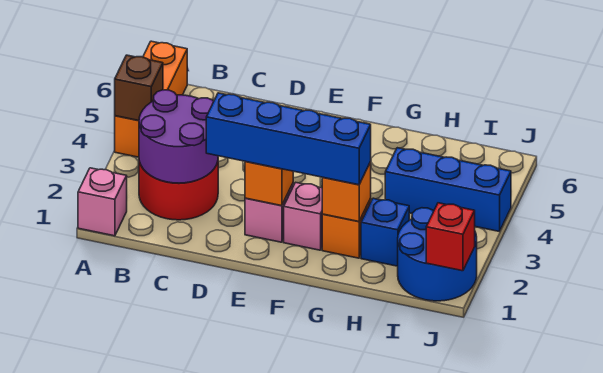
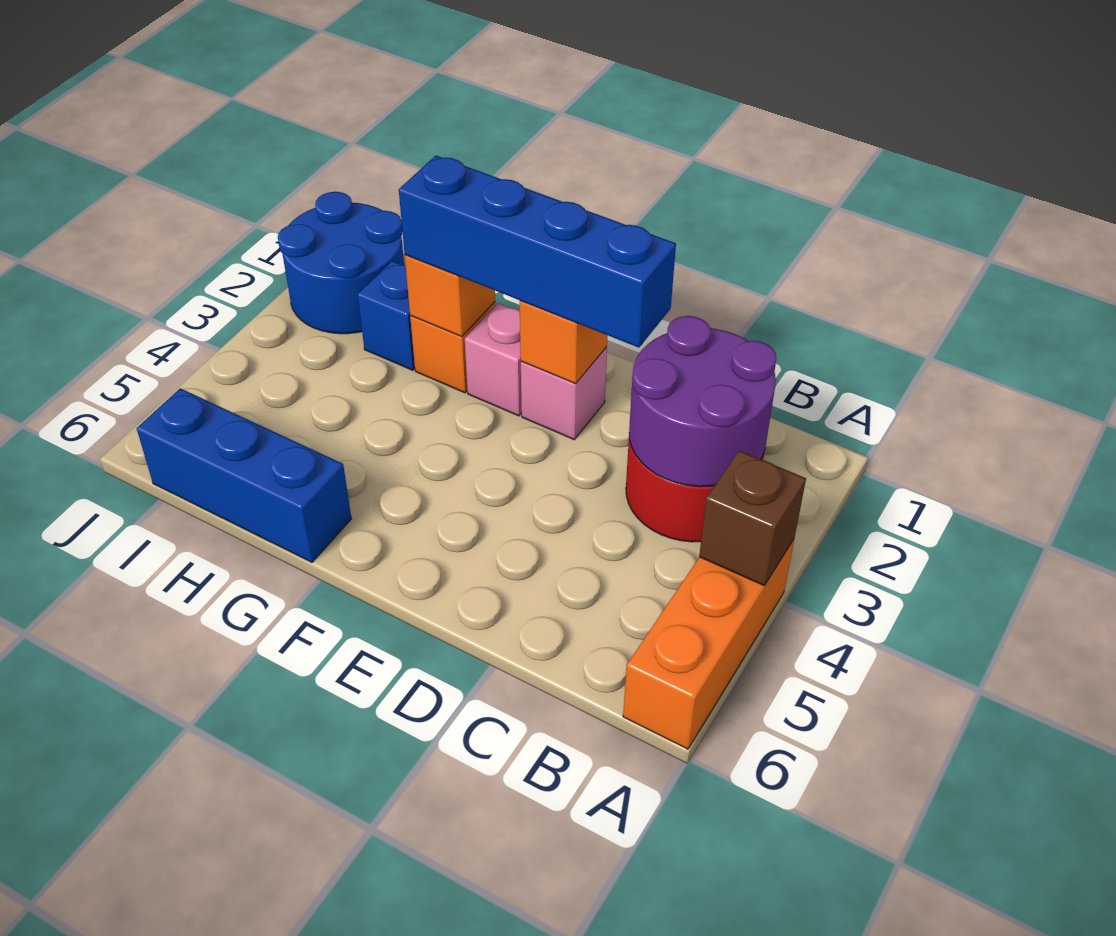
pink 1x1 brick [78,168,127,236] -> none
blue 1x3 brick [385,148,511,231] -> blue 1x3 brick moved to [137,388,352,562]
red 1x1 brick [426,203,475,271] -> none

